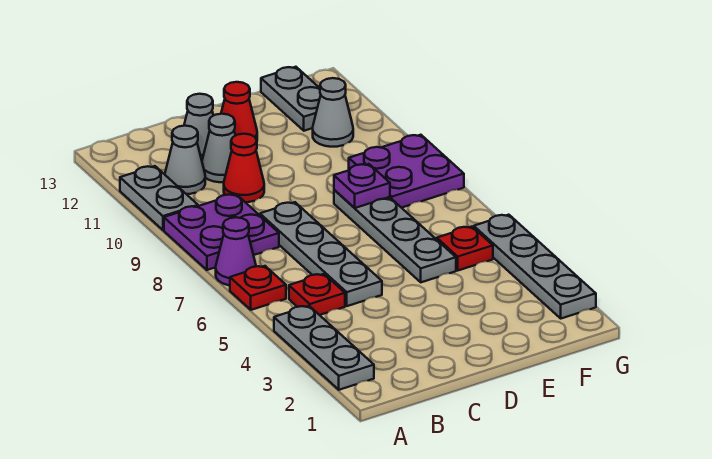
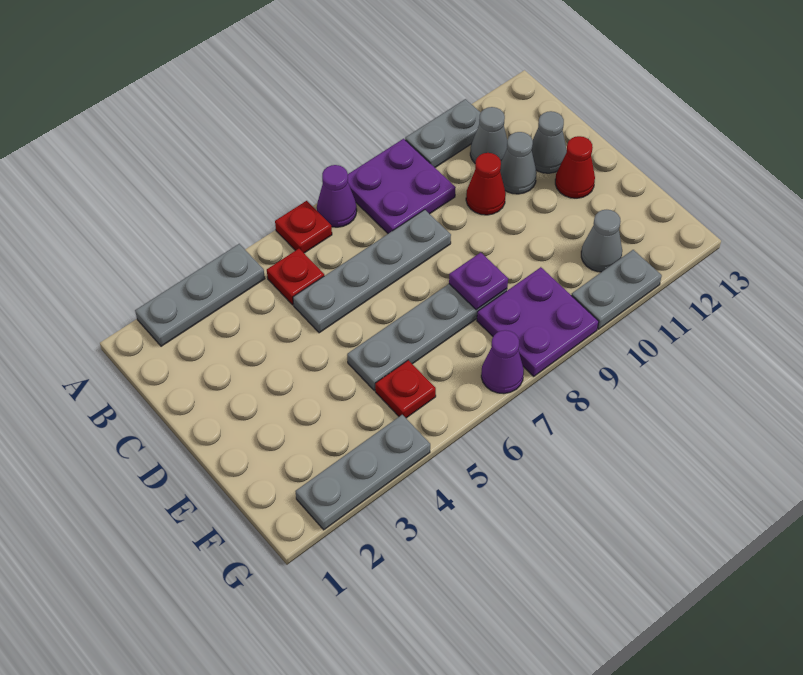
grey 1x2 plate [261,67,321,131] -> grey 1x2 plate moved to [571,250,662,329]
grey 1x4 plate [474,215,596,318] -> grey 1x3 plate [295,415,430,530]
none -> purple 1x1 cone [481,330,524,394]

